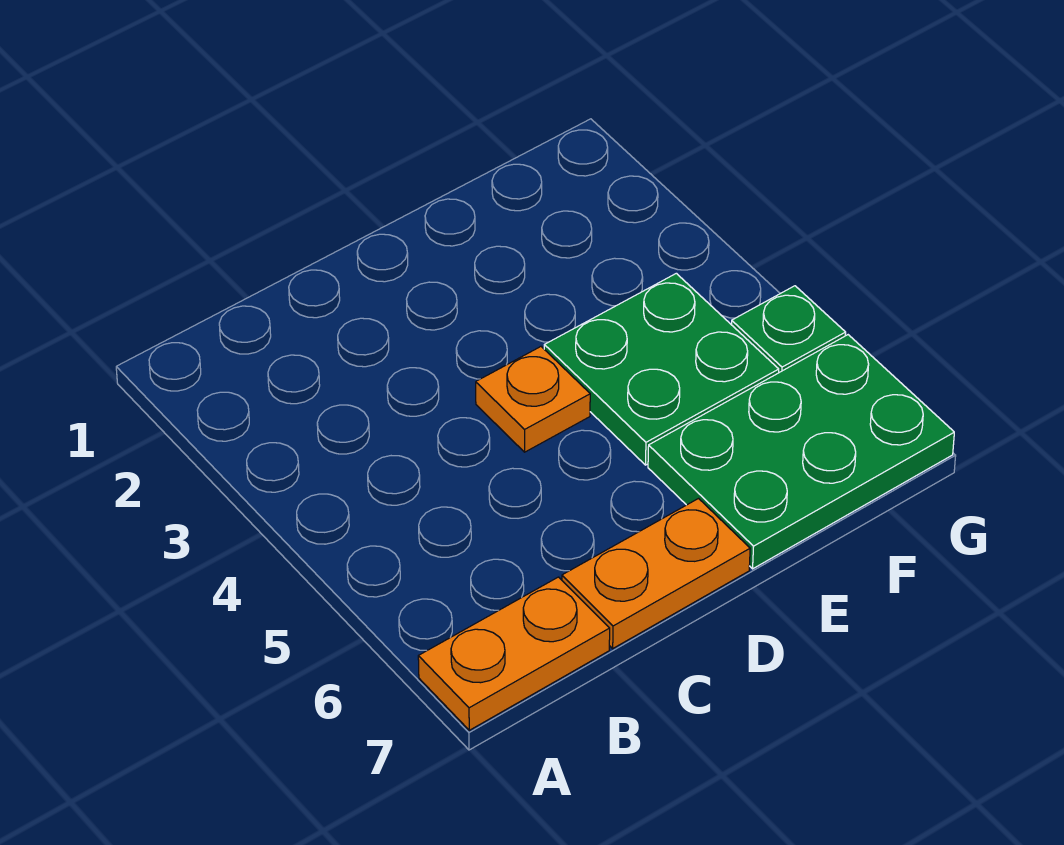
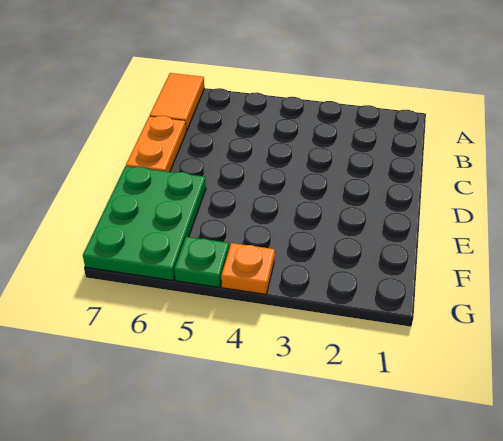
orange 1x2 plate [418,577,610,730] -> orange 1x2 tile [150,73,204,131]
orange 1x1 plate [476,347,590,452] -> orange 1x1 plate moved to [221,243,275,294]
green 2x2 plate [544,273,779,465] -> none

